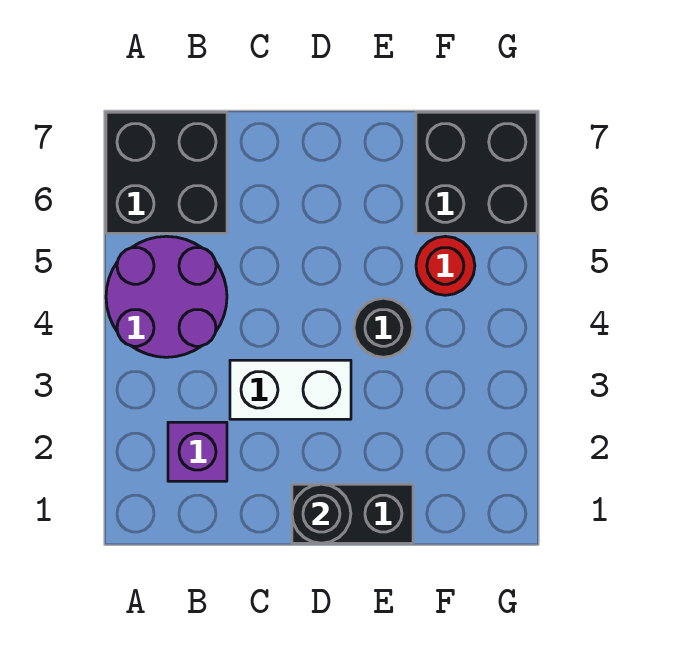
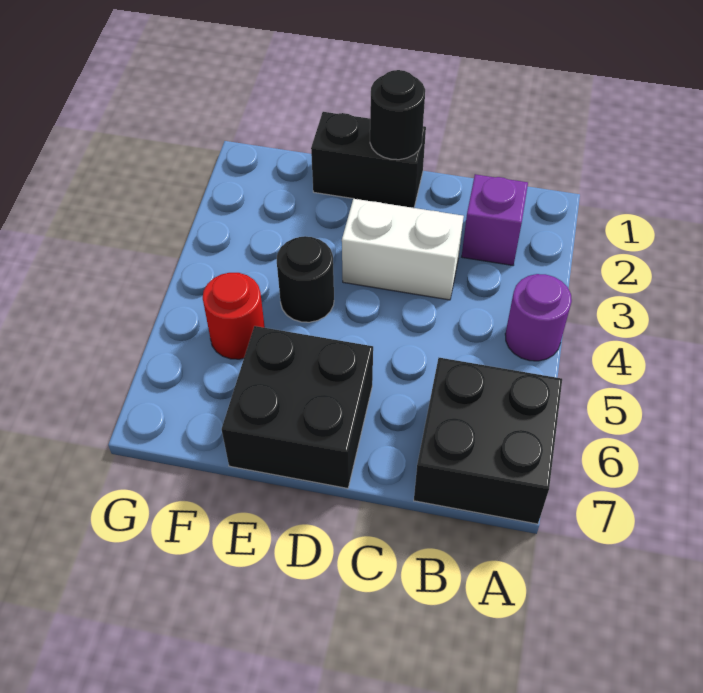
purple 2x2 round brick [106,236,227,357] -> purple 1x1 round brick [505,274,572,361]
black 2x2 brick [416,112,537,233] -> black 2x2 brick moved to [222,326,373,488]

